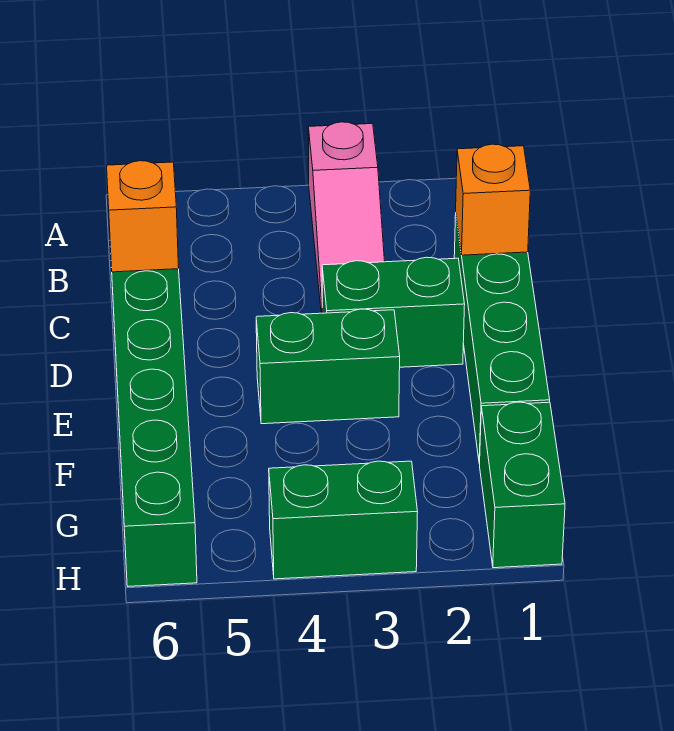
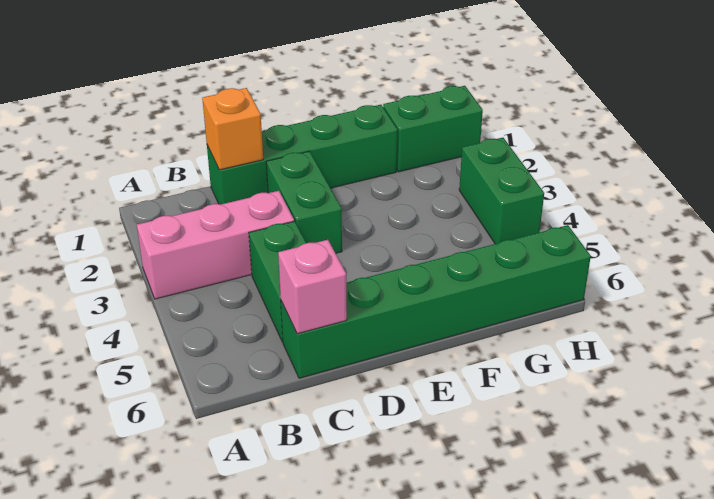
pink 1x3 slope [308,122,385,313] -> pink 1x3 brick [137,191,294,299]
orange 1x1 brick [107,161,179,272] -> pink 1x1 brick [278,240,347,334]
green 1x2 brick [256,309,400,424] -> green 1x2 brick moved to [249,221,306,342]

